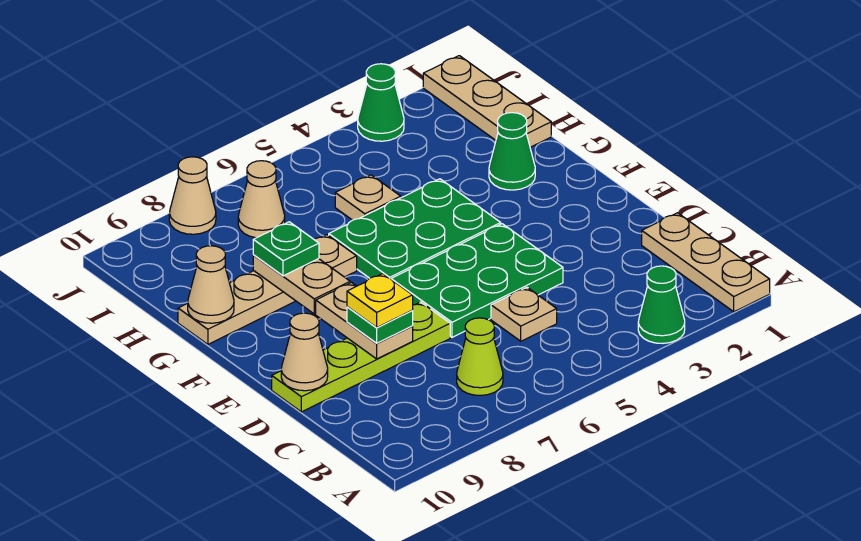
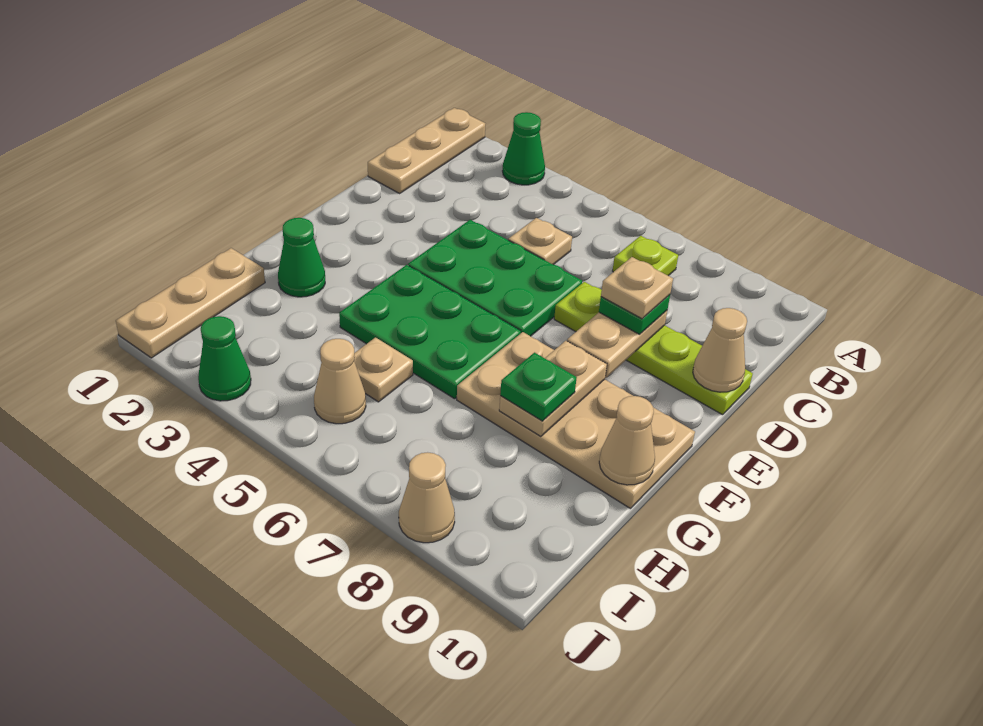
lime 1x1 cone [457,318,503,395] -> lime 1x1 plate [613,236,678,276]
yellow 1x1 plate [347,274,413,327] -> tan 1x1 plate [601,257,673,319]
tan 1x4 plate [178,235,357,344] -> tan 2x4 plate [457,332,695,509]
tan 1x1 cone [238,161,285,238] -> tan 1x1 cone moved to [314,339,366,424]

